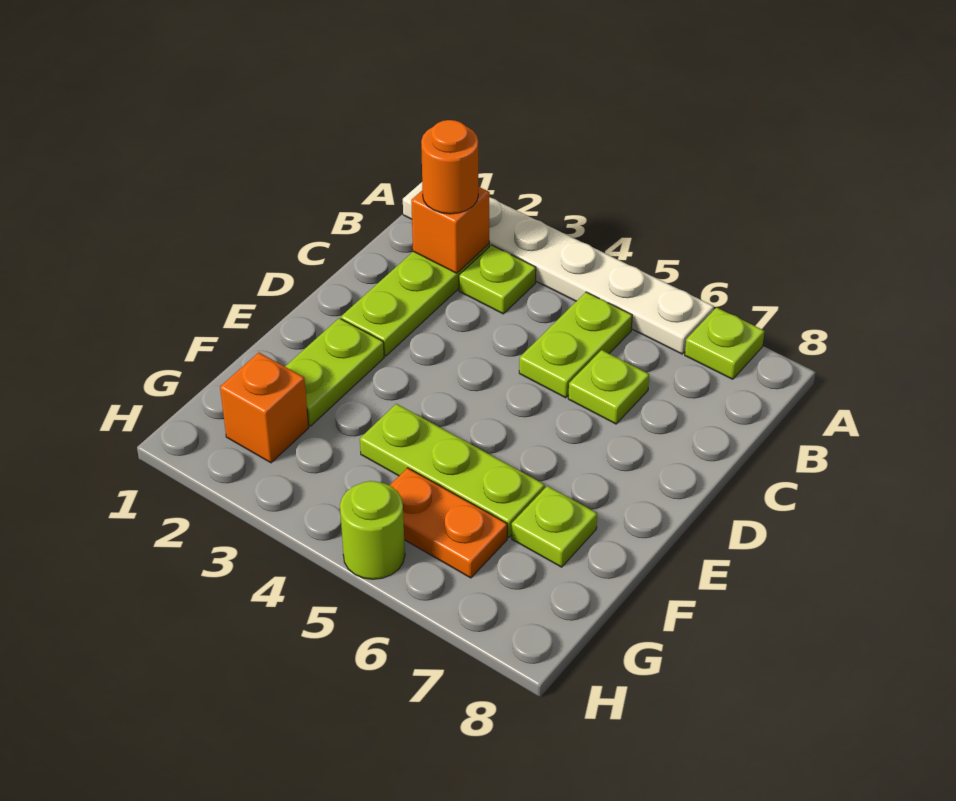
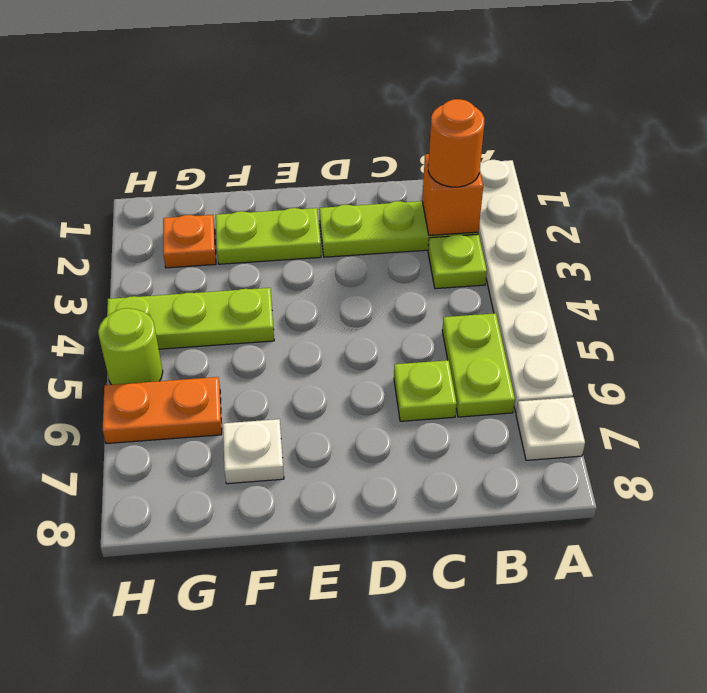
lime 1x1 plate [685,308,765,379] -> white 1x1 plate [516,397,585,460]
lime 1x2 plate [519,292,632,398] -> lime 1x2 plate turned to [442,313,515,417]
lime 1x3 plate [360,404,545,538] -> lime 1x3 plate turned to [107,288,274,349]
lime 1x1 plate [512,486,597,567] -> white 1x1 plate [223,419,284,484]
orange 1x1 brick [220,353,309,463] -> orange 1x1 plate [163,215,216,268]
orange 1x2 plate [390,468,507,578] -> orange 1x2 plate turned to [103,377,222,444]

